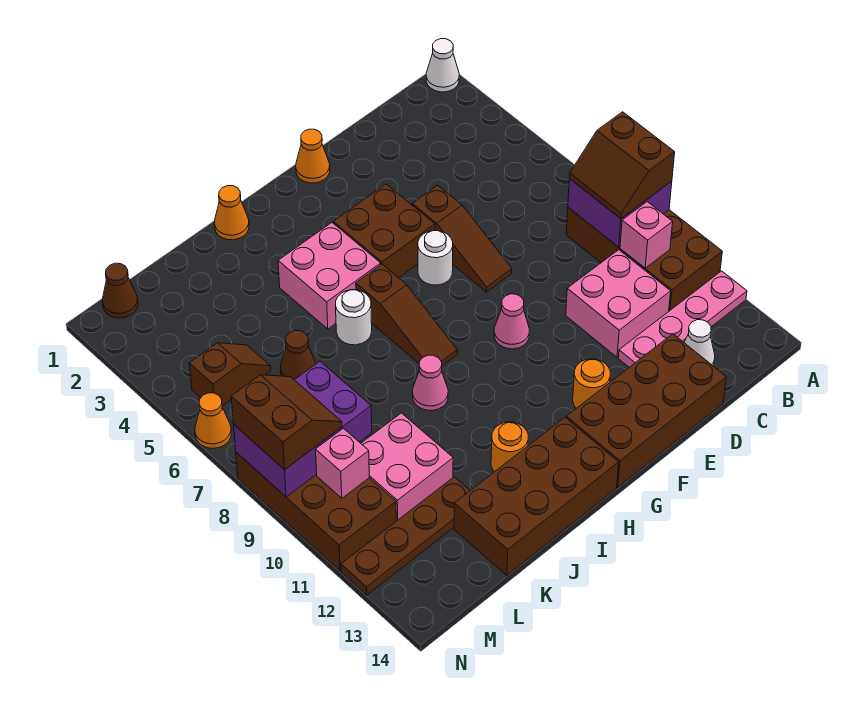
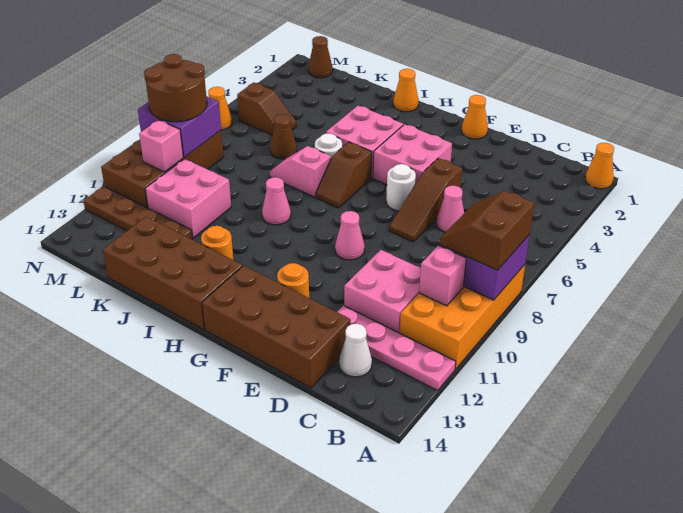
white 1x1 cone [426,39,459,92] -> orange 1x1 cone [585,143,614,189]
brown 2x4 brick [566,208,722,311] -> orange 2x4 brick [400,265,525,369]
none -> pink 1x1 cone [436,186,464,232]
brown 2x2 brick [333,184,435,278] -> pink 2x2 brick [373,124,452,185]
brown 1x3 slope [356,264,457,365] -> brown 1x2 slope [316,142,372,208]
none -> pink 1x2 slope [270,146,331,197]
purple 2x3 brick [234,361,372,497] -> purple 2x2 brick [138,96,221,157]
brown 2x2 slope [231,375,342,470] -> brown 2x2 round brick [144,54,207,122]

